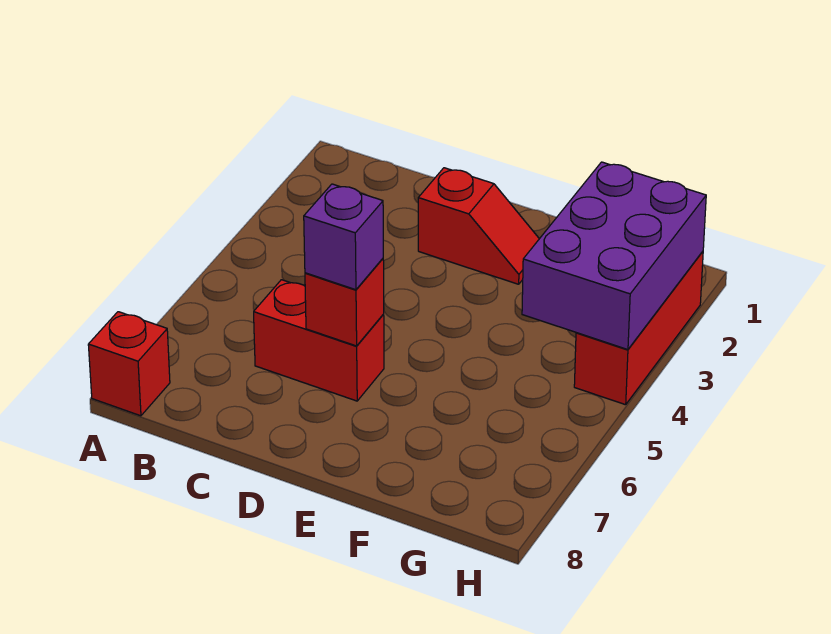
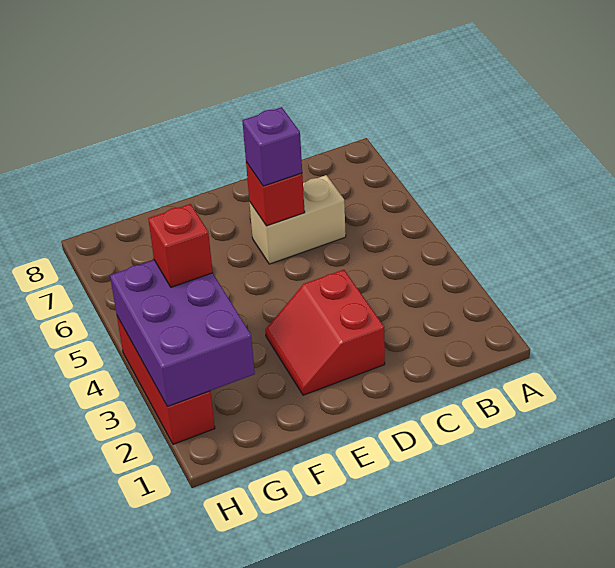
red 1x1 brick [88,312,170,416] -> red 1x1 brick moved to [148,204,213,287]
red 1x2 brick [254,280,384,401] -> tan 1x2 brick [249,175,346,264]
red 1x2 slope [418,168,539,284] -> red 2x2 slope [265,270,385,395]

